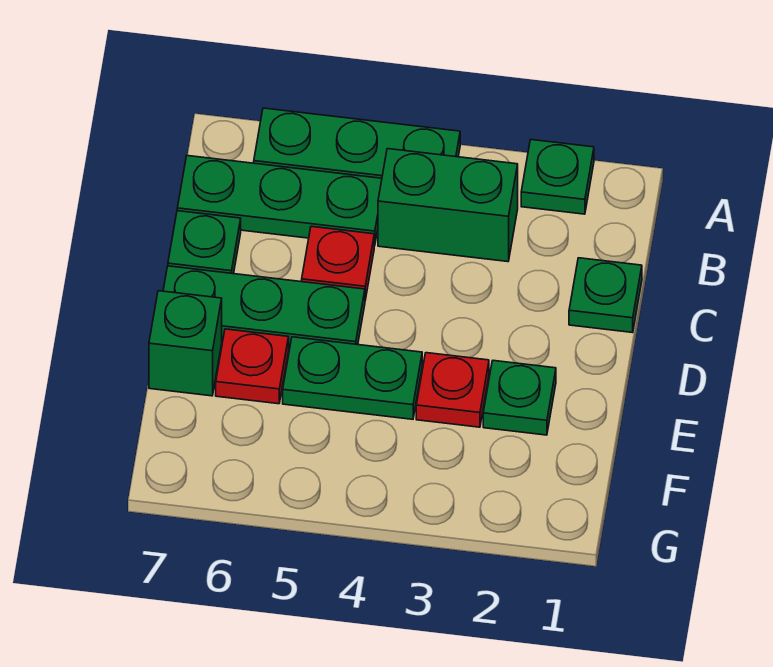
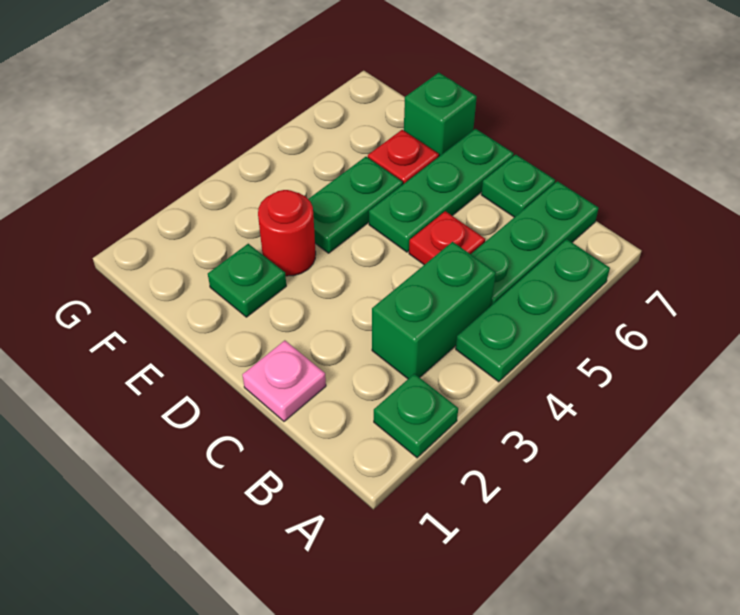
green 1x1 plate [569,258,642,333] -> pink 1x1 plate [242,340,326,421]
red 1x1 plate [416,353,489,427] -> red 1x1 round brick [258,190,316,276]

